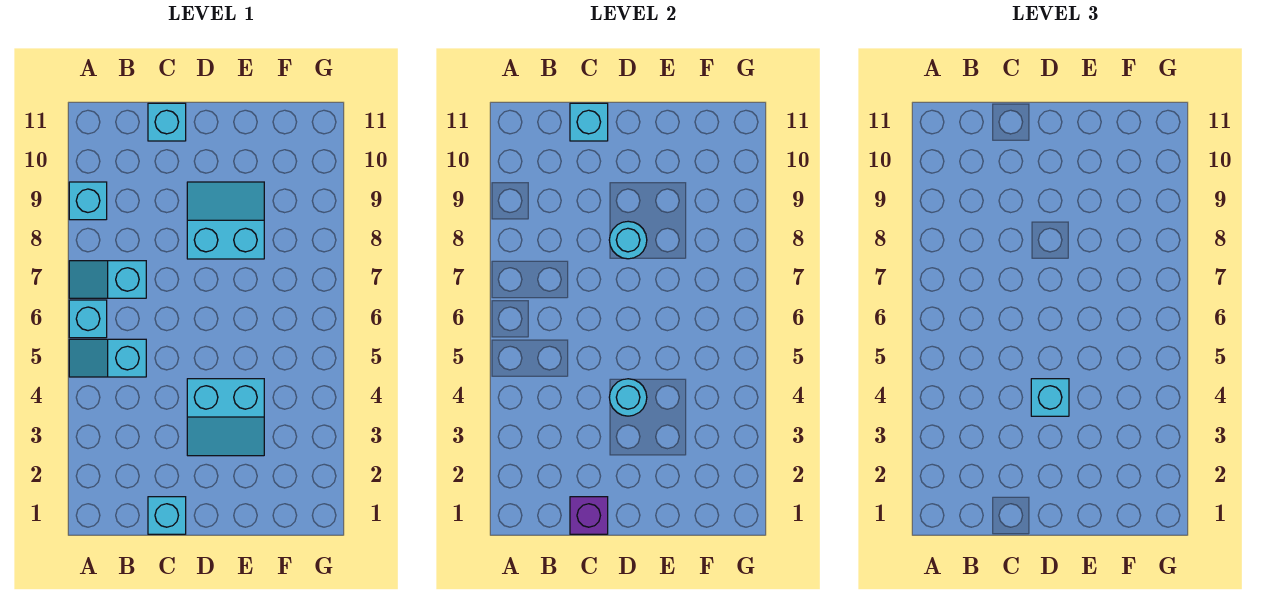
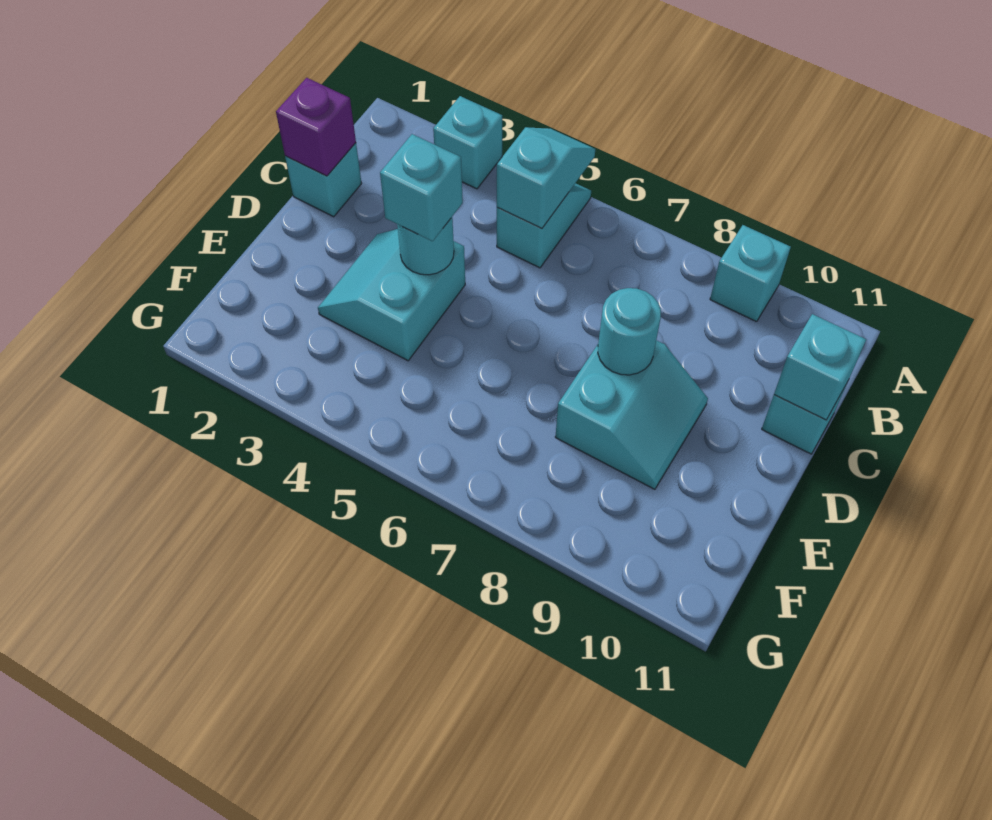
cyan 1x1 brick [69,300,107,338] -> cyan 1x1 brick moved to [433,96,502,189]
cyan 1x2 slope [69,261,146,298] -> cyan 1x2 slope moved to [497,127,595,229]

